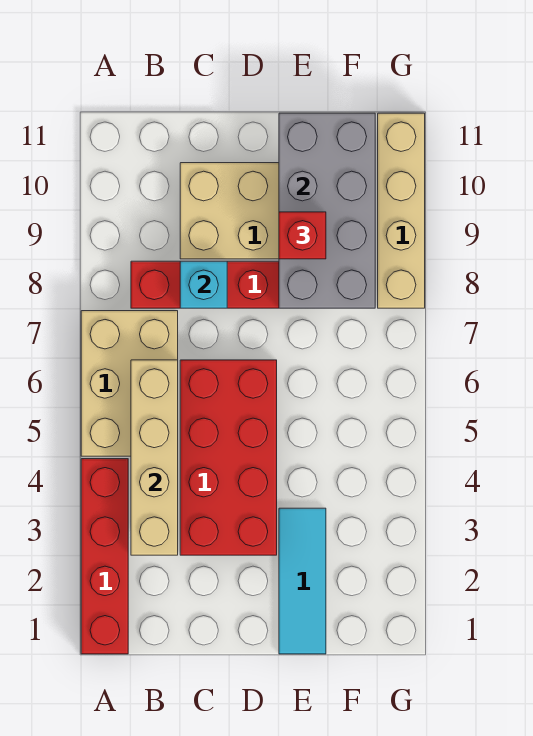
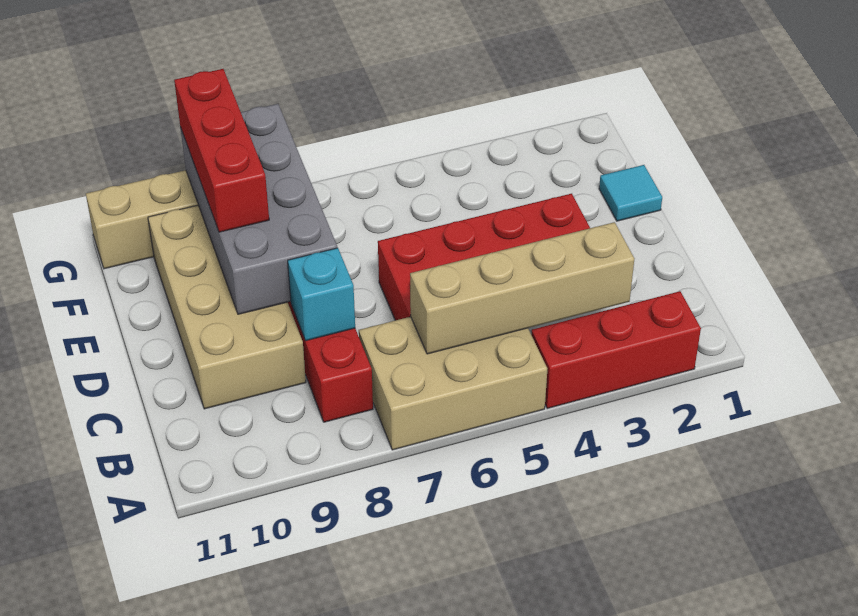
red 1x4 brick [81,459,128,654] -> red 1x3 brick [531,291,701,409]
cyan 1x3 tile [279,508,326,654] -> cyan 1x1 tile [599,165,662,221]
grey 2x4 brick [279,113,375,308] -> grey 2x4 brick turned to [180,104,337,314]
red 1x1 brick [279,212,326,259] -> red 1x3 brick [174,69,269,232]

